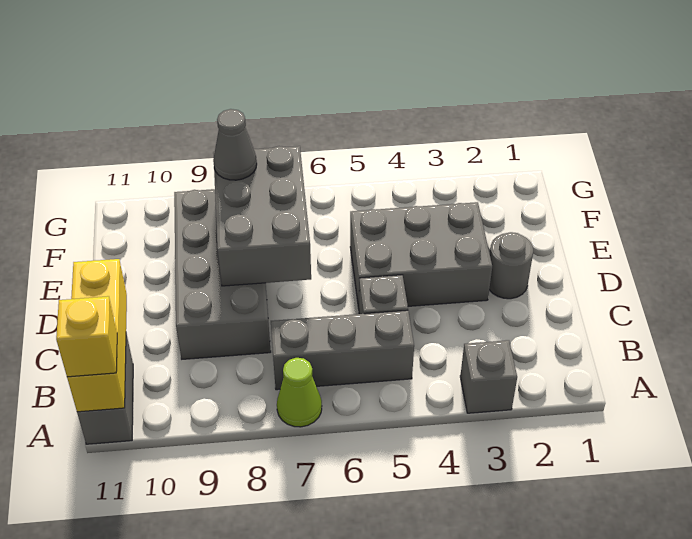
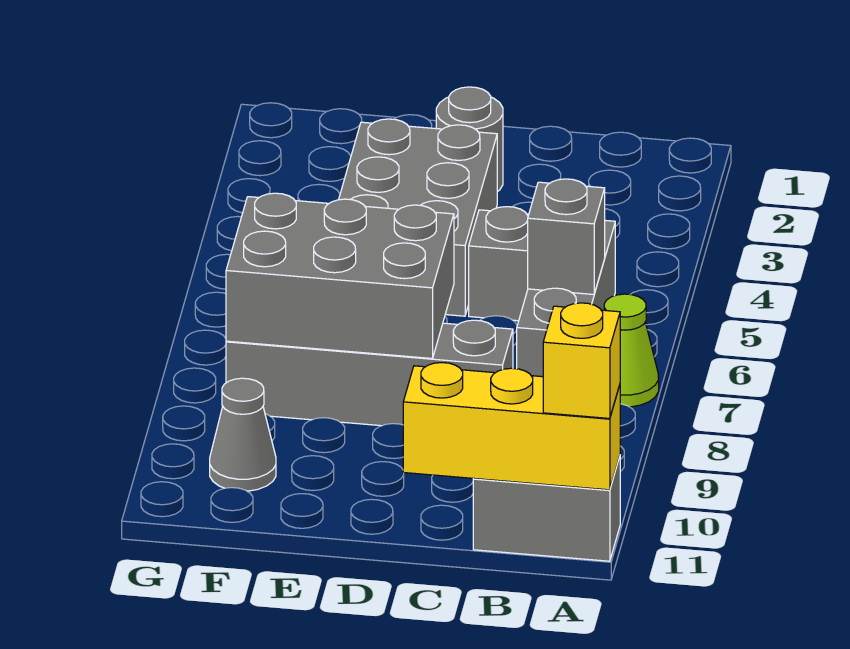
grey 1x1 brick [460,340,517,413] -> grey 1x1 brick moved to [528,179,605,294]
grey 2x4 brick [174,189,271,359] -> grey 1x4 brick [226,320,513,426]
grey 1x1 cone [213,109,257,180] -> grey 1x1 cone moved to [210,378,276,491]

